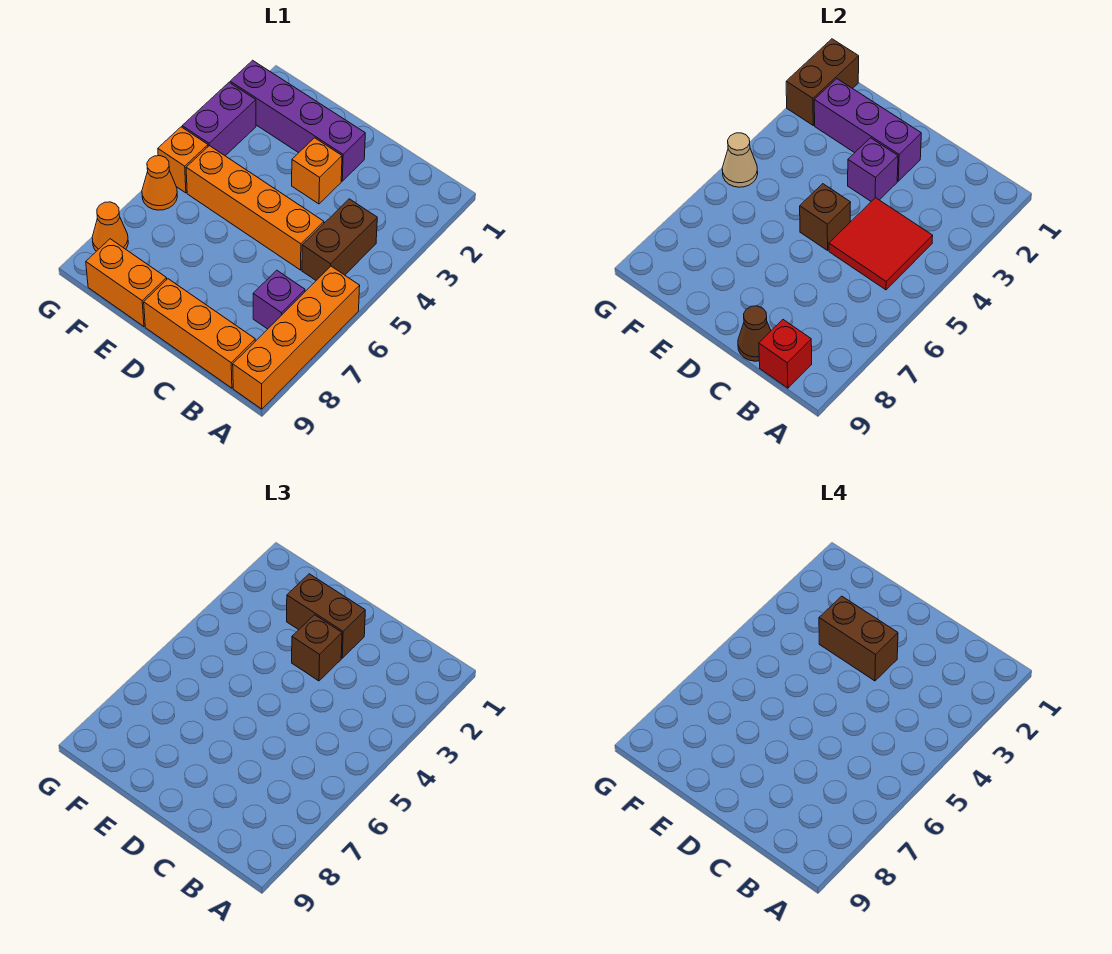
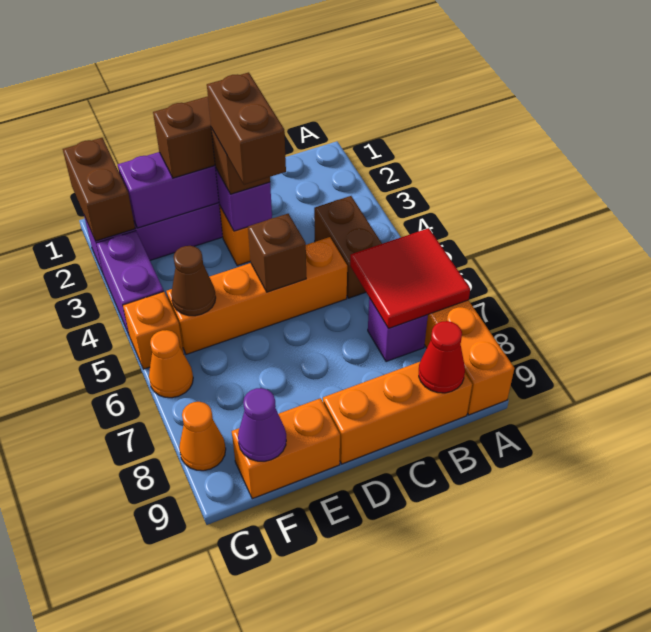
red 2x2 tile [829,198,933,290] -> red 2x2 tile moved to [350,228,470,329]
red 1x1 brick [759,320,812,388] -> red 1x1 cone [419,321,465,393]
brown 1x1 cone [738,306,771,361] -> brown 1x1 cone moved to [171,246,216,316]
brown 1x2 brick [819,596,898,681] -> brown 1x2 brick turned to [207,72,286,185]
none -> purple 1x1 cone [238,388,286,461]
tan 1x1 cone [722,133,758,187] -> none

